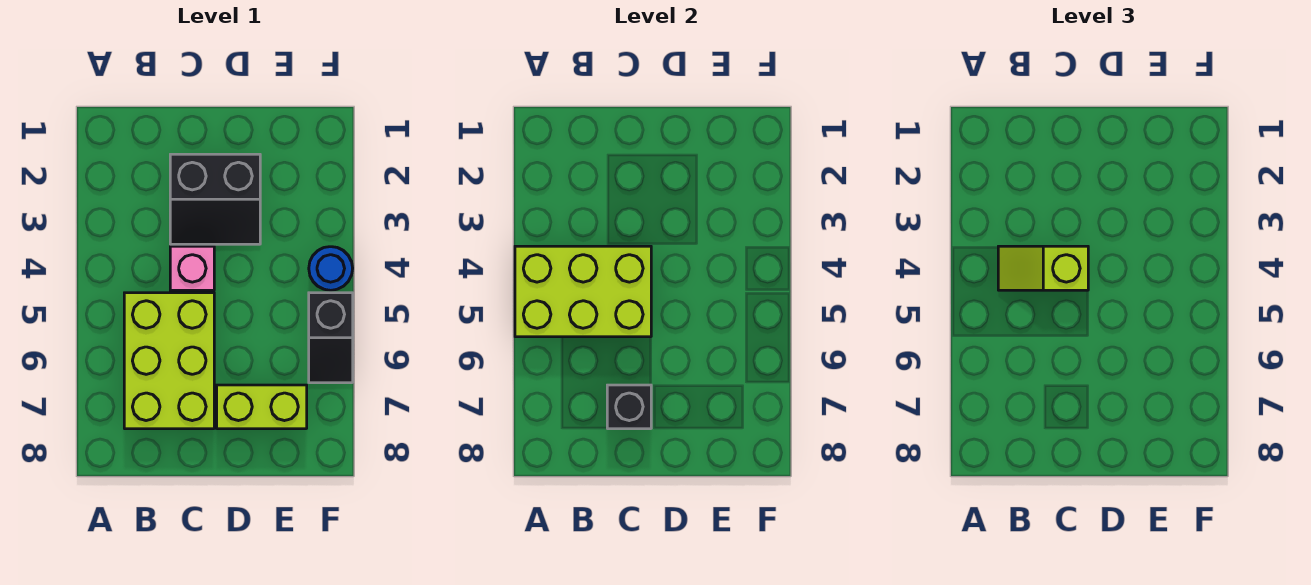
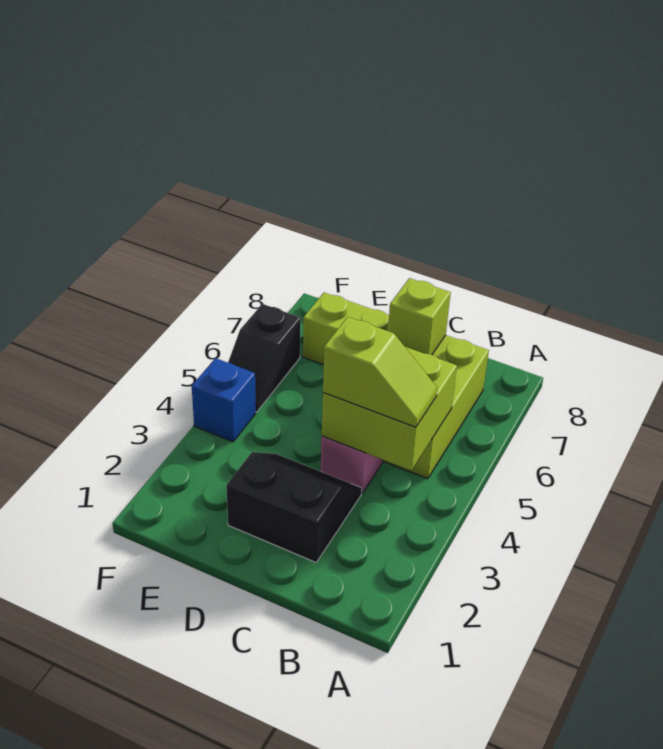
lime 2x3 brick [515,246,651,337] -> lime 2x2 brick [322,347,457,471]
black 1x1 brick [607,385,651,429] -> lime 1x1 brick [388,278,451,355]
blue 1x1 round brick [309,247,353,290] -> blue 1x1 brick [192,358,256,442]
black 1x2 slope [309,293,353,383] -> black 1x2 slope turned to [228,304,301,412]

